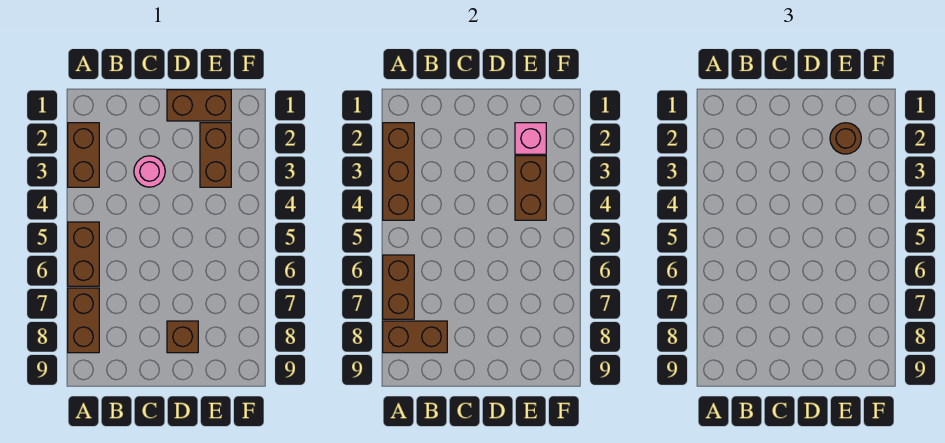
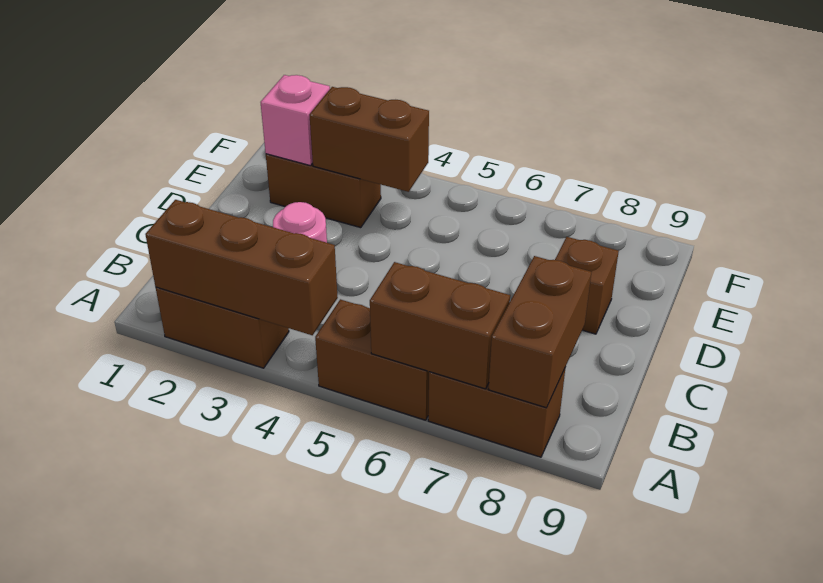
brown 1x2 brick [167,90,231,121] -> none
brown 1x1 round brick [830,123,861,154] -> none

